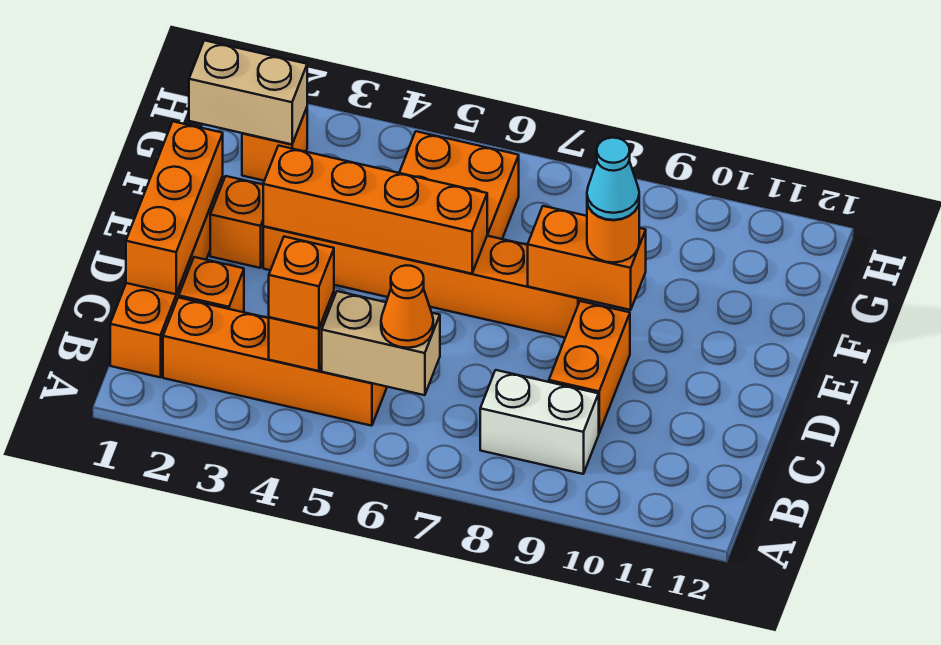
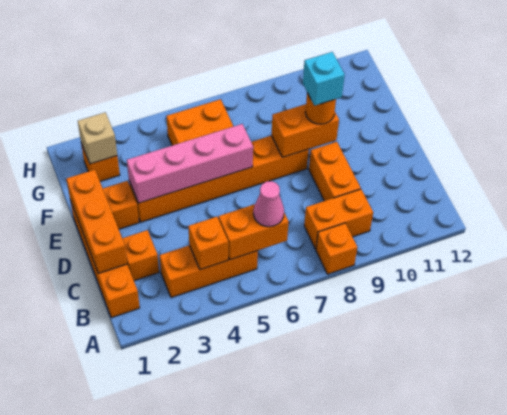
orange 1x4 brick [163,297,387,426] -> orange 1x3 brick [160,245,258,298]
orange 1x1 brick [269,237,334,328] -> orange 1x1 brick moved to [316,223,357,274]
tan 1x2 brick [322,291,440,395] -> orange 1x2 brick [219,204,289,260]
orange 1x1 cone [381,265,433,348] -> pink 1x1 cone [253,181,284,227]
white 1x2 brick [480,370,599,474] -> orange 1x2 brick [304,189,373,249]
orange 1x4 brick [263,146,487,274] -> pink 1x4 brick [127,124,253,203]
cyan 1x1 cone [587,138,639,220] -> cyan 1x1 brick [303,52,345,106]
tan 1x2 brick [189,40,307,144] -> tan 1x1 brick [78,113,117,164]

